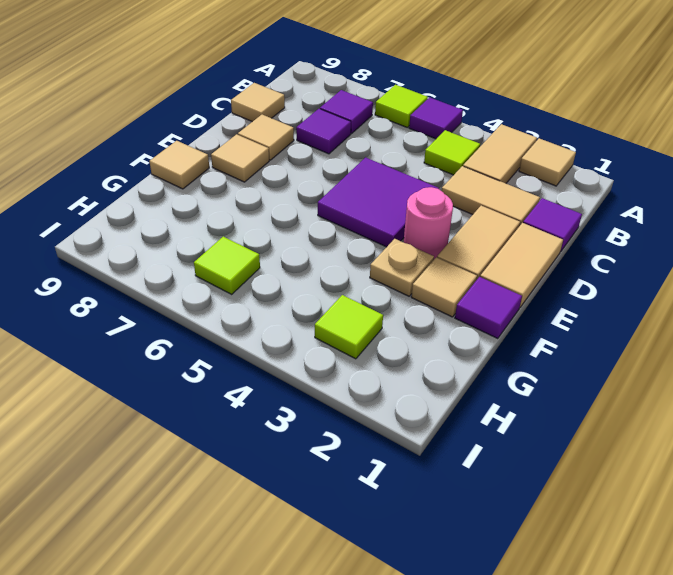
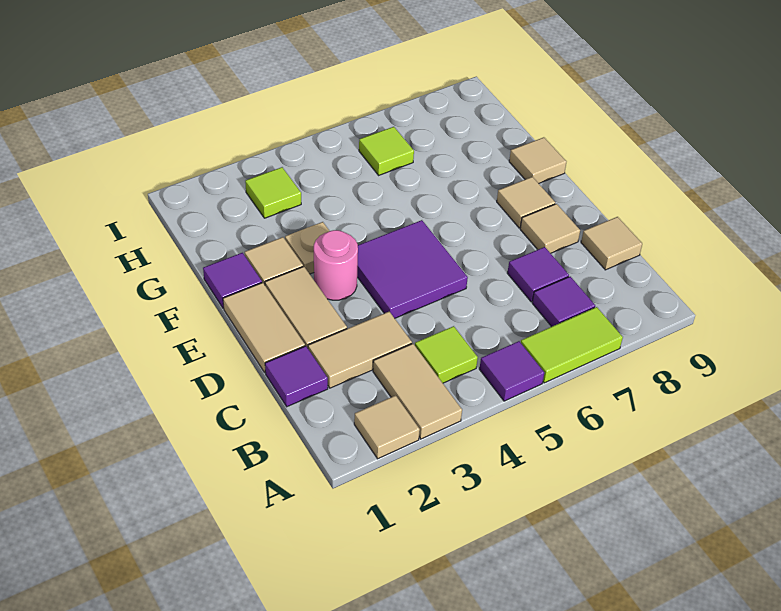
lime 1x1 tile [375,85,428,127] -> lime 1x2 tile [521,307,623,383]

